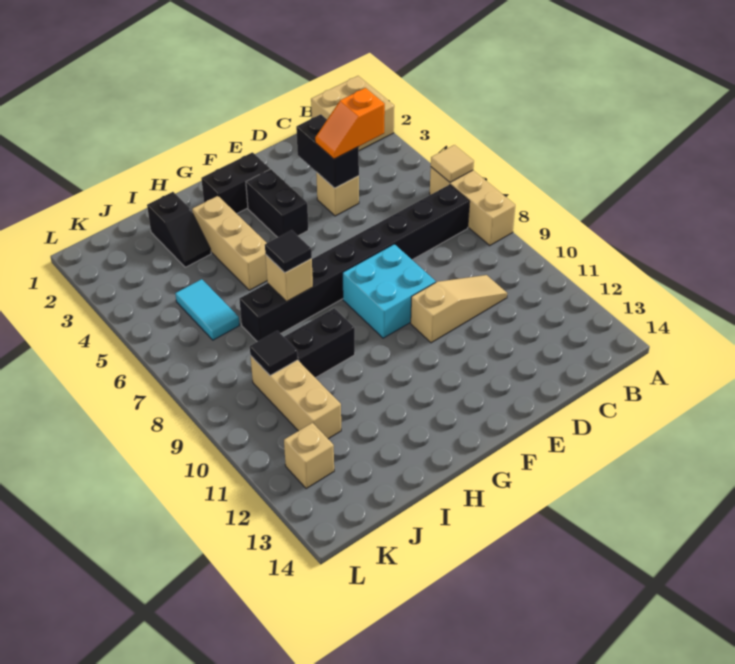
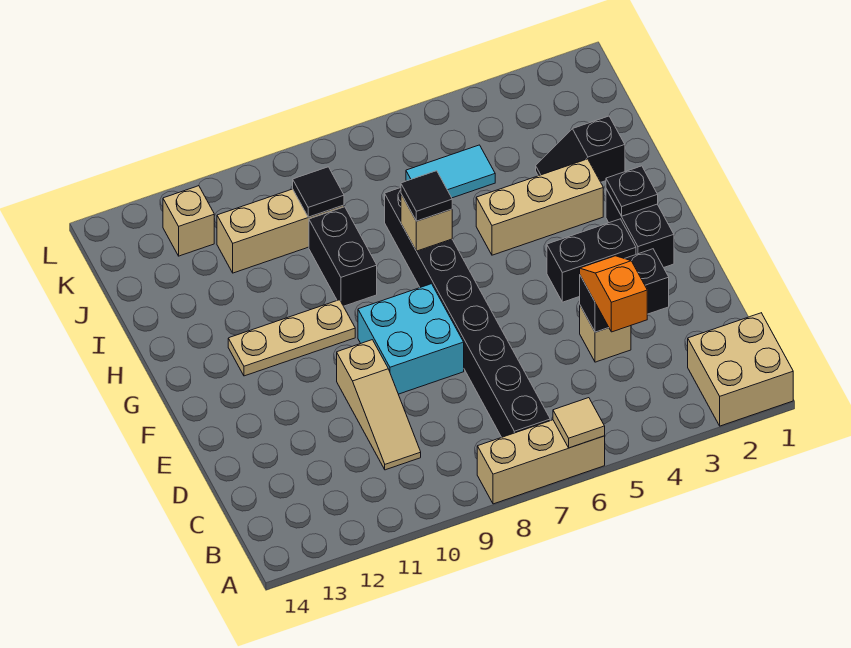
none -> black 1x1 plate [606,166,658,216]
none -> tan 1x3 plate [228,300,355,376]

